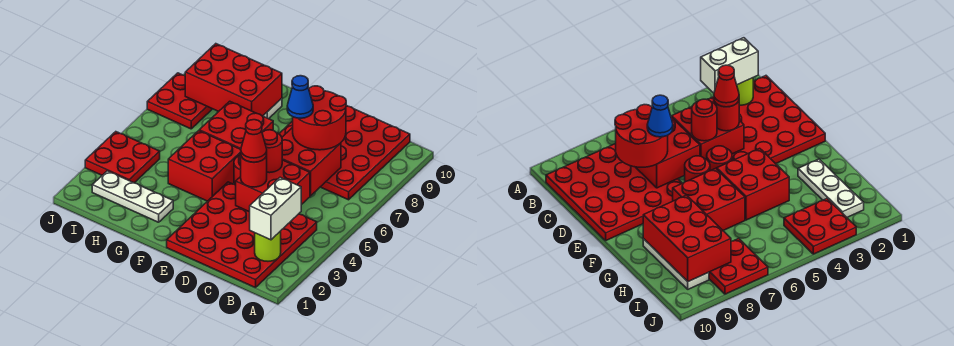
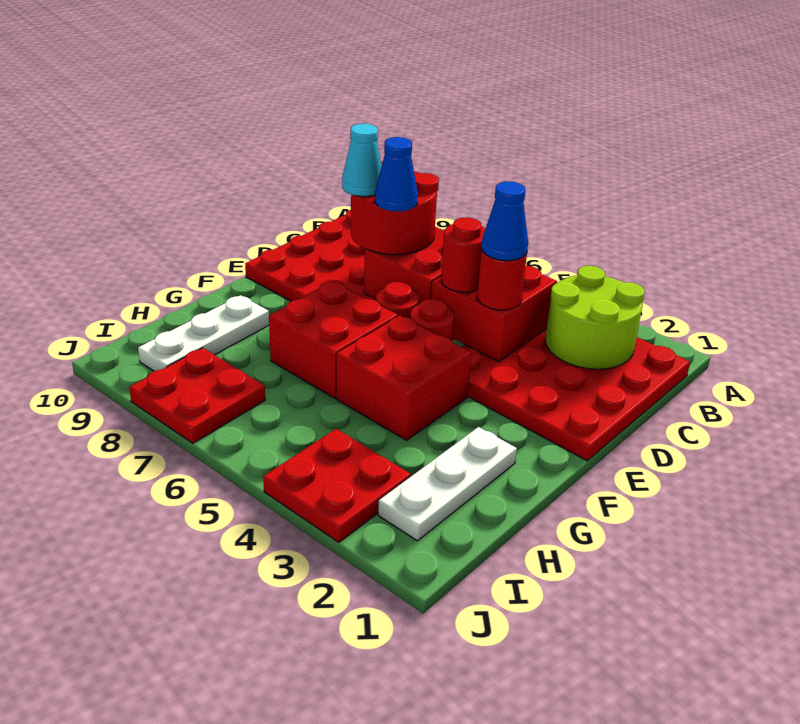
lime 1x1 round brick [255,231,281,261] -> lime 2x2 round brick [545,266,645,369]
white 1x2 brick [250,177,301,240] -> none
red 1x1 cone [241,120,267,162] -> blue 1x1 cone [482,182,528,261]
none -> cyan 1x1 cone [342,123,382,196]
red 2x3 brick [185,44,282,116] -> none

